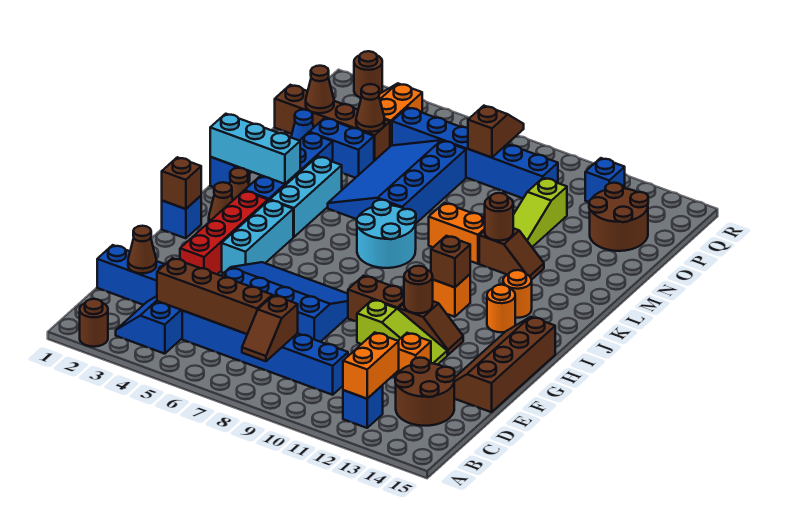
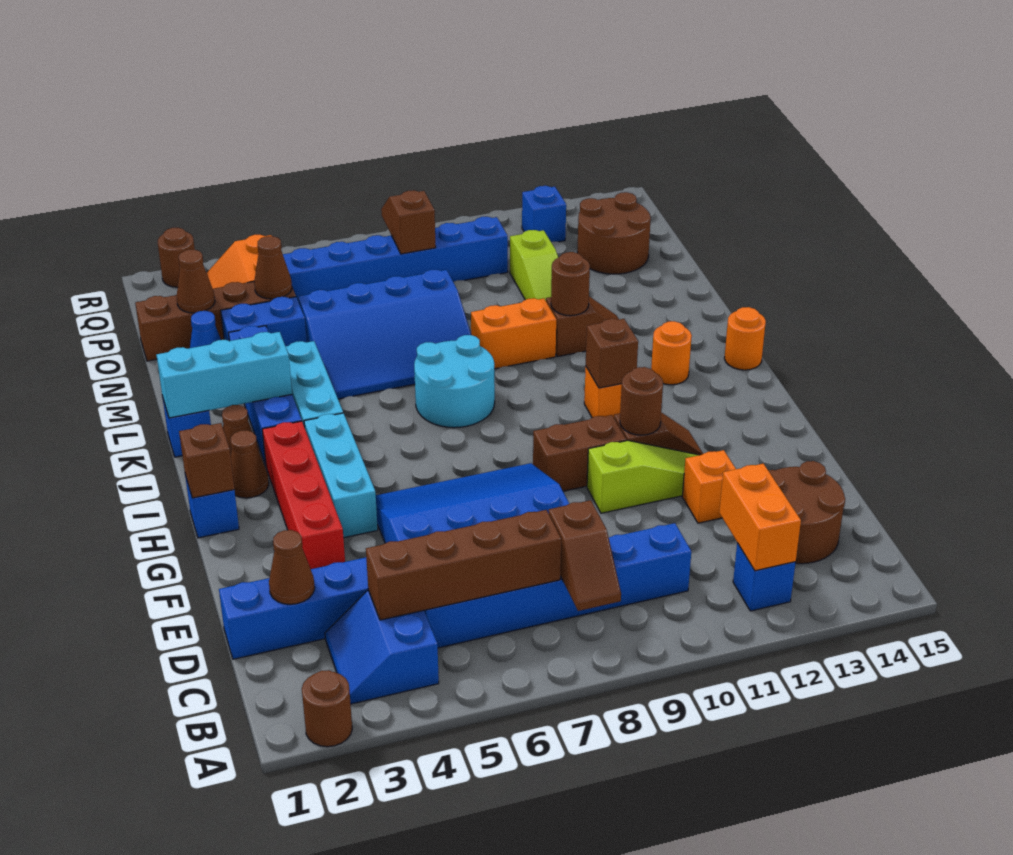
brown 2x4 slope [454,317,555,412] -> none
orange 1x1 round brick [487,285,515,332] -> orange 1x1 round brick moved to [724,307,766,370]
blue 3x4 slope [328,140,466,223] -> blue 3x4 slope turned to [298,270,471,399]

